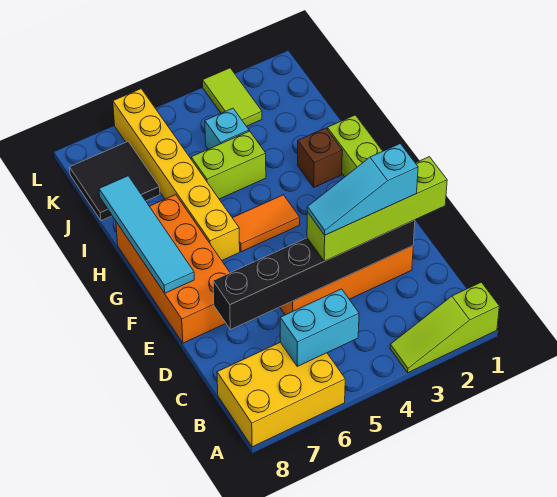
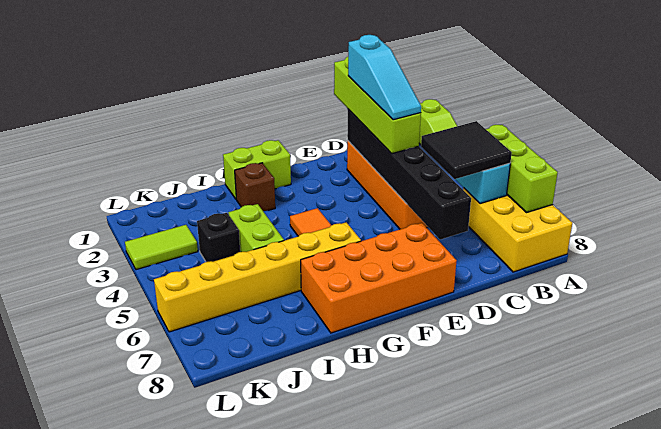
none -> lime 1x3 brick [486,125,558,213]
cyan 1x4 tile [99,176,194,293] -> none
cyan 1x1 brick [205,108,249,149] -> black 1x1 brick [197,213,240,262]
black 2x2 tile [70,142,160,221] -> black 2x2 tile moved to [421,121,512,179]

